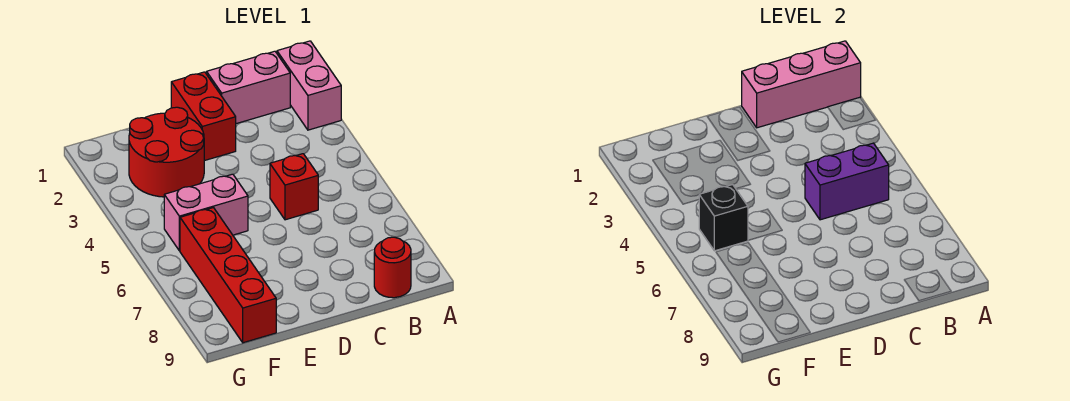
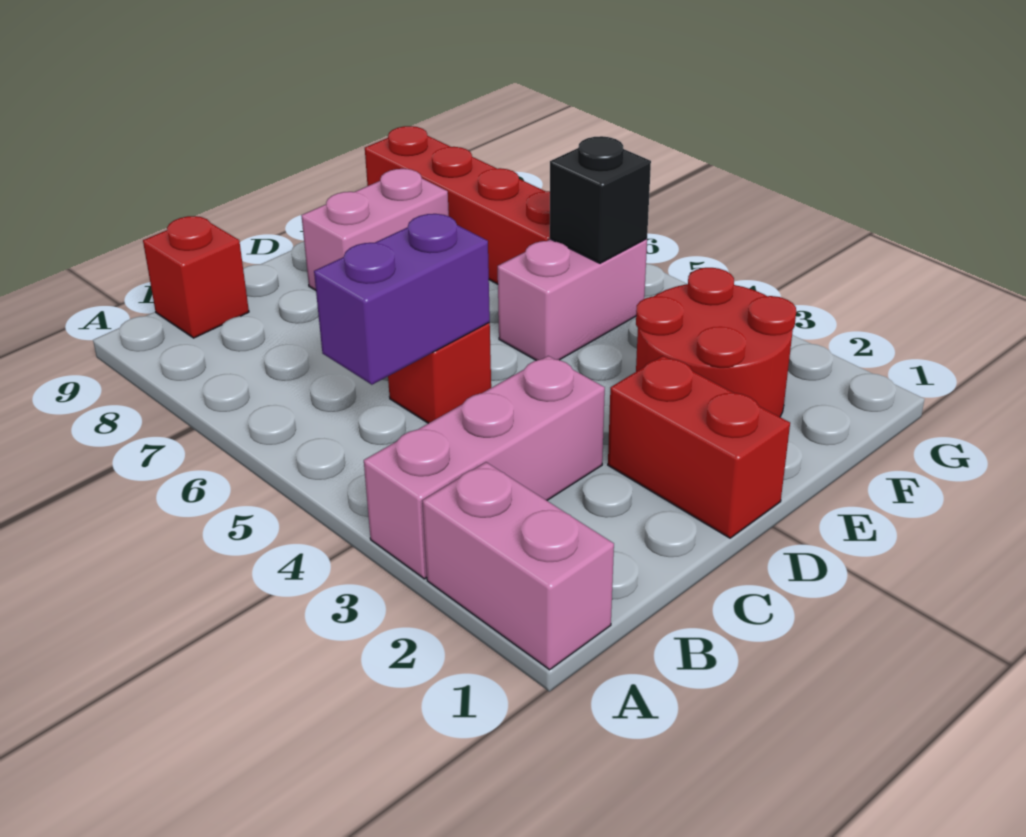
pink 1x3 brick [742,41,861,128] -> pink 1x3 brick moved to [364,356,605,579]
pink 1x2 brick [207,51,290,124] -> pink 1x2 brick moved to [301,169,449,290]
red 1x1 round brick [374,237,411,298] -> red 1x1 brick [143,216,249,338]

